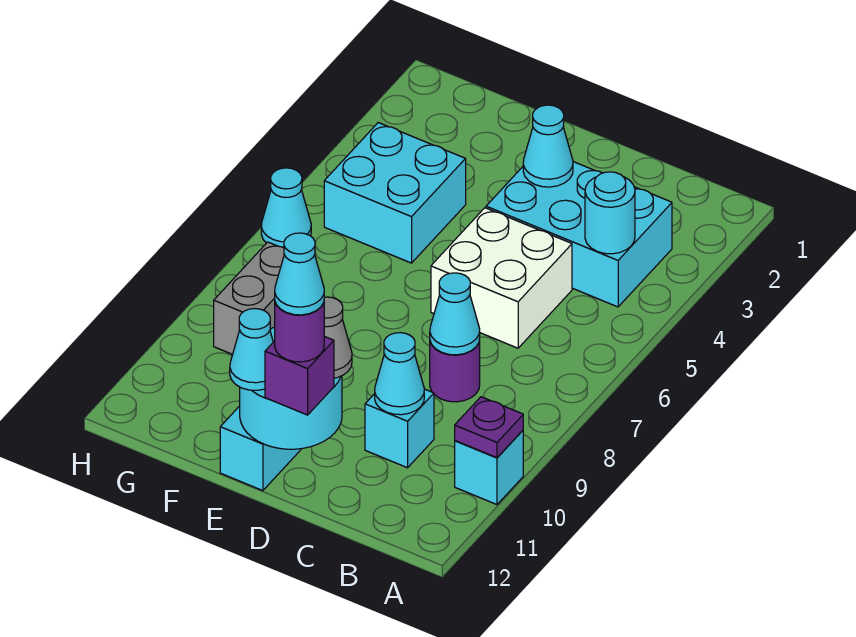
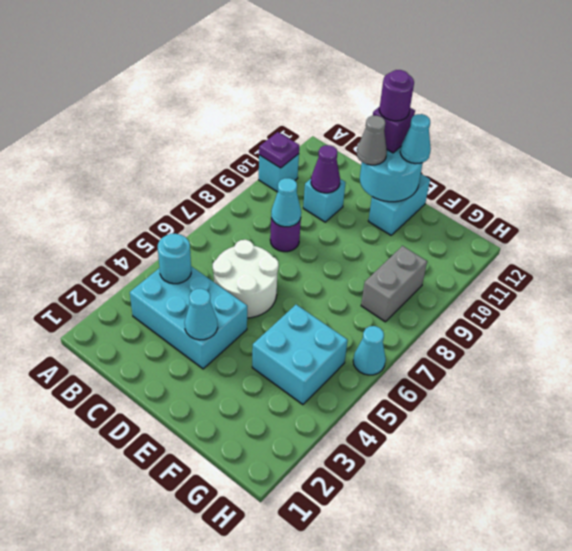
white 2x2 brick [431,208,572,348] -> white 2x2 round brick [213,240,279,318]
cyan 1x1 cone [375,333,424,415] -> purple 1x1 cone [311,145,340,193]
cyan 1x1 cone [275,233,324,315] -> none

